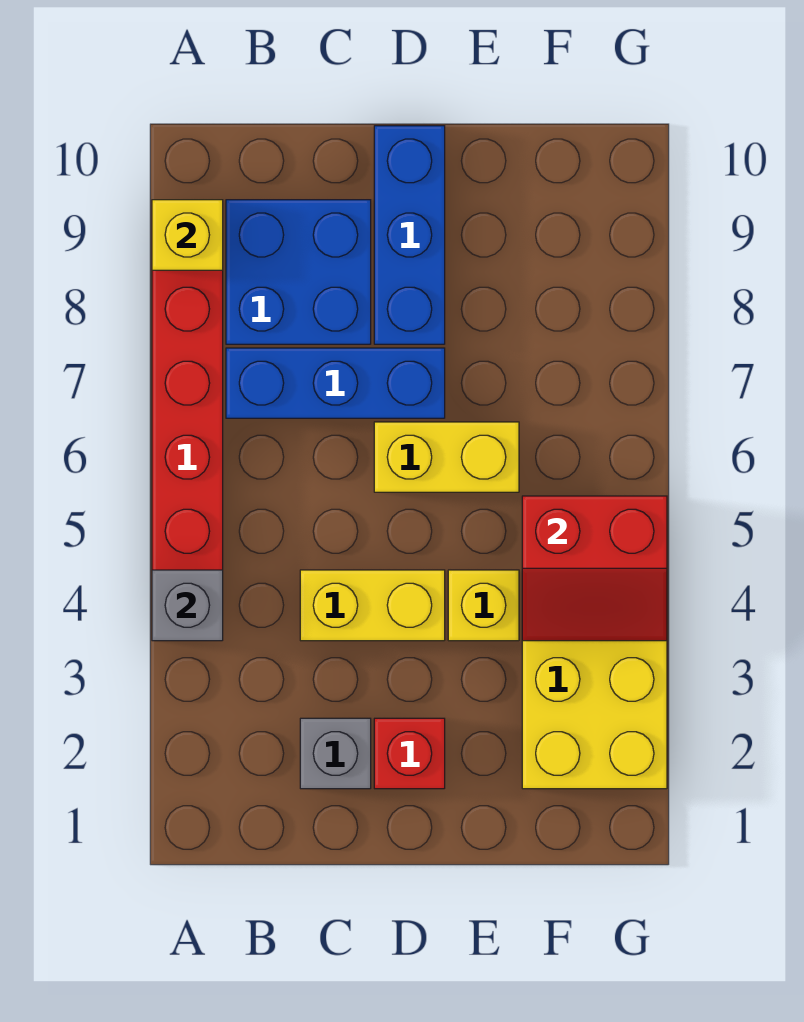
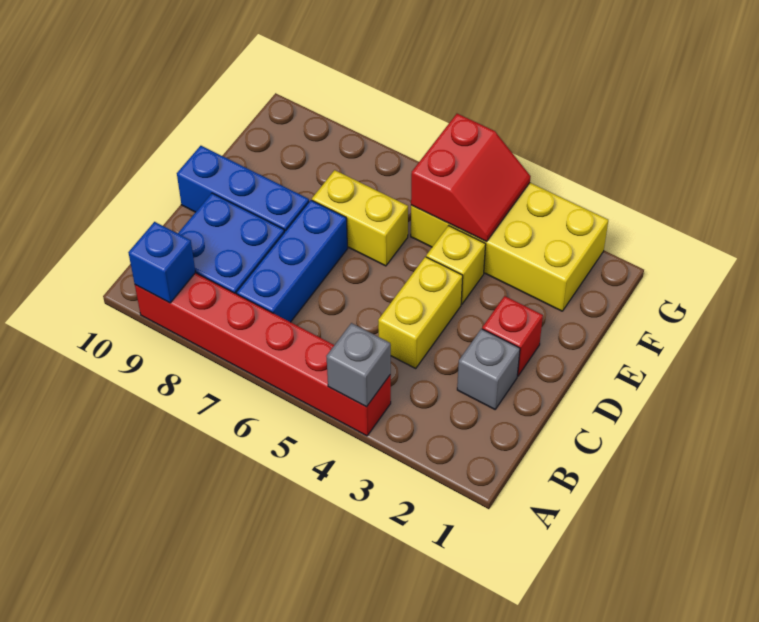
yellow 1x1 brick [152,200,223,270] -> blue 1x1 brick [128,222,196,303]
yellow 1x2 brick [374,422,519,492] -> yellow 1x2 brick turned to [312,170,408,266]

